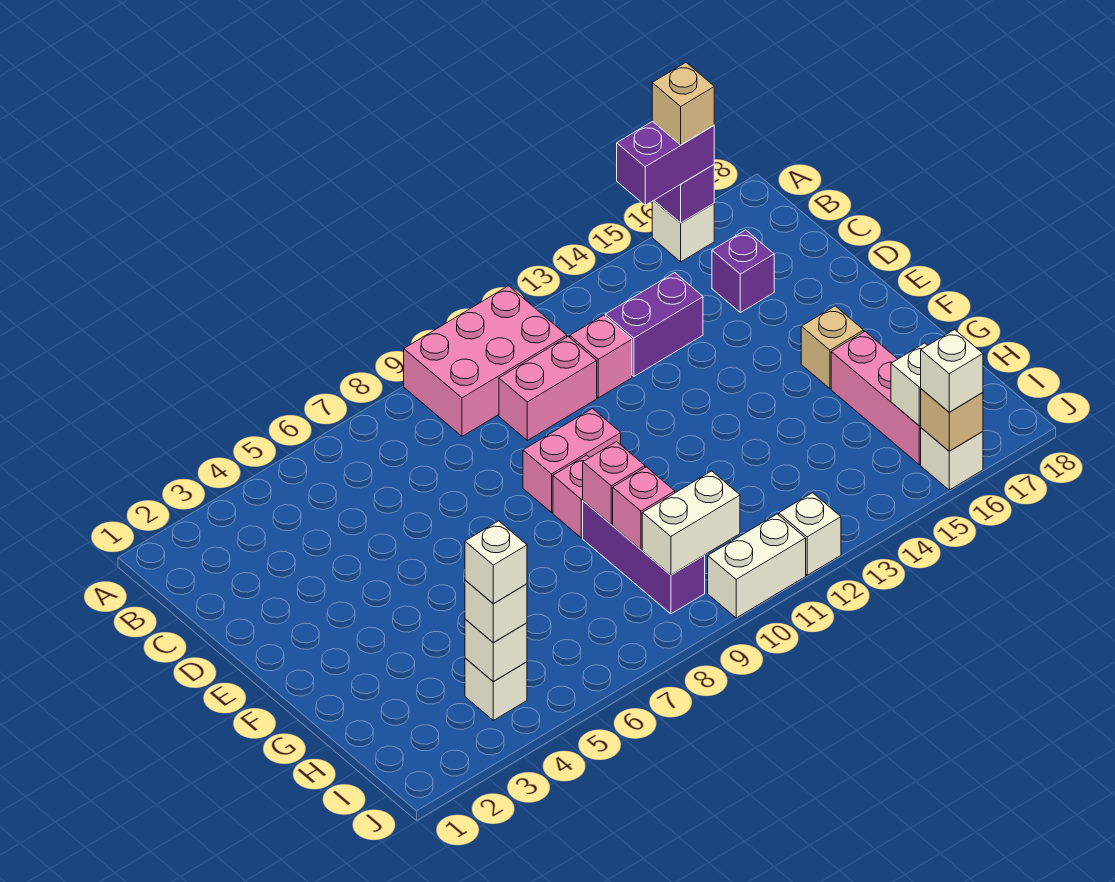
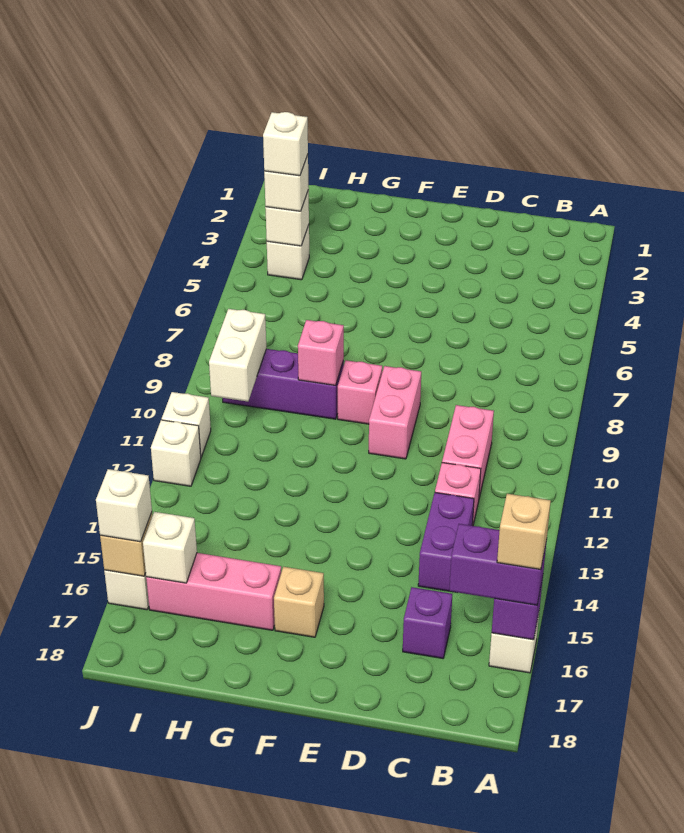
pink 2x3 brick [404,286,567,436] -> none
purple 1x2 brick [617,121,714,205] -> purple 1x2 brick turned to [449,524,547,605]
pink 1x1 brick [613,467,675,550] -> none
white 1x2 brick [708,514,806,618] -> white 1x1 brick [162,392,211,457]

